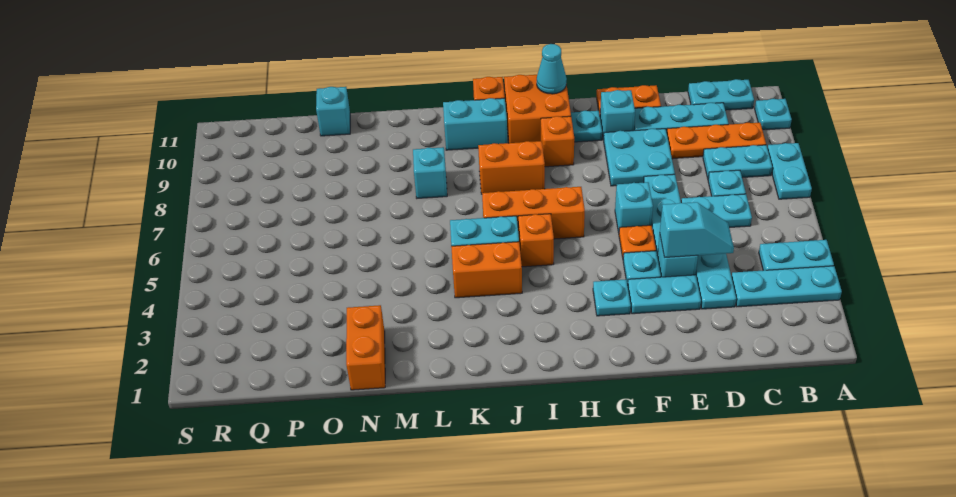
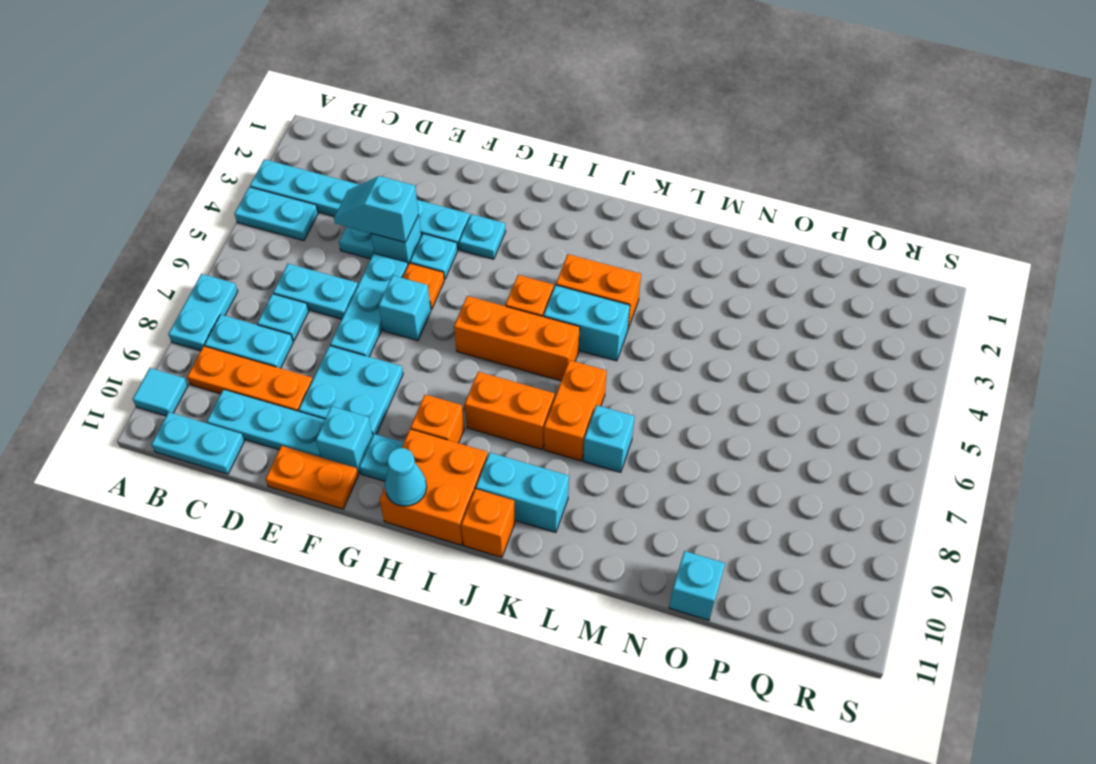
cyan 1x1 plate [755,99,792,130] -> cyan 1x1 tile [133,368,188,416]
orange 1x2 brick [346,305,385,390] -> orange 1x2 brick moved to [544,360,606,461]

